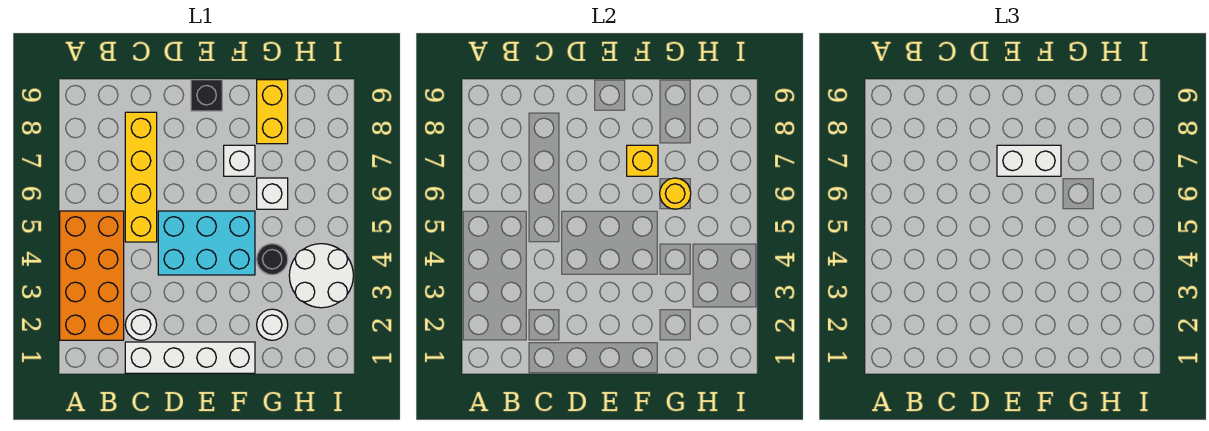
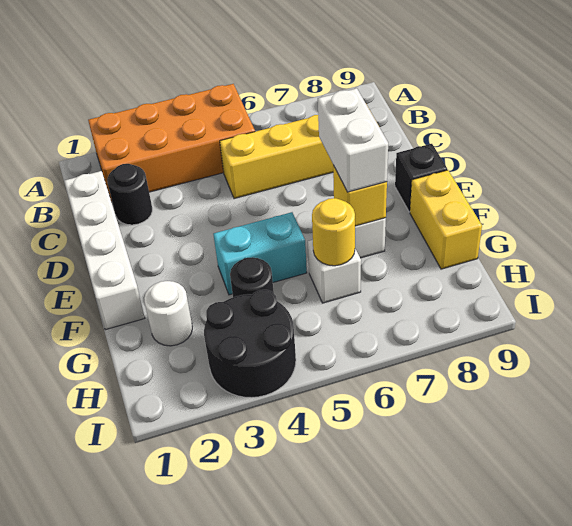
white 1x1 round brick [125,309,157,340] -> black 1x1 round brick [107,164,152,225]
cyan 2x3 brick [158,211,255,275] -> cyan 1x2 brick [213,212,307,295]
yellow 1x2 brick [257,80,288,144] -> yellow 1x2 brick turned to [410,170,482,269]
white 2x2 round brick [289,244,353,308] -> black 2x2 round brick [204,290,296,398]

